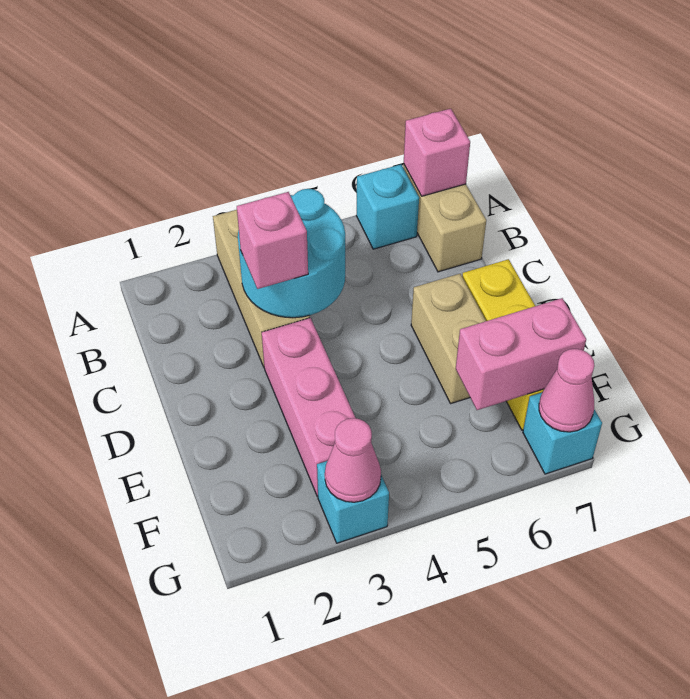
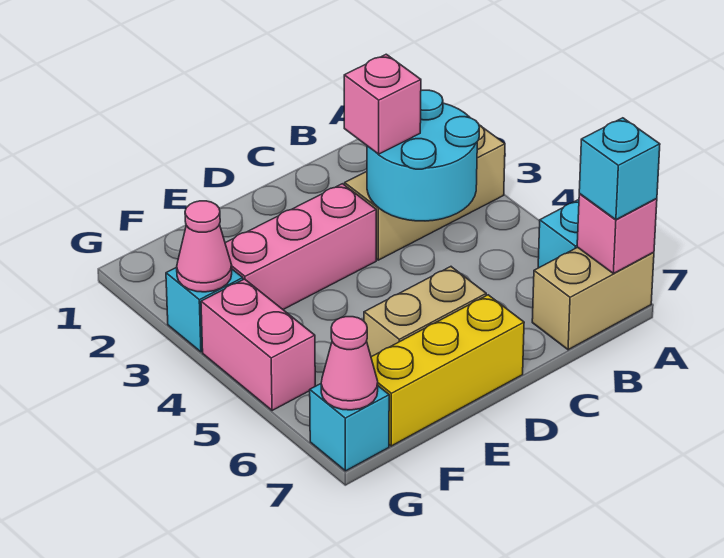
none -> cyan 1x1 brick [579,118,660,220]
pink 1x2 brick [456,298,586,410] -> pink 1x2 brick moved to [201,279,315,411]

